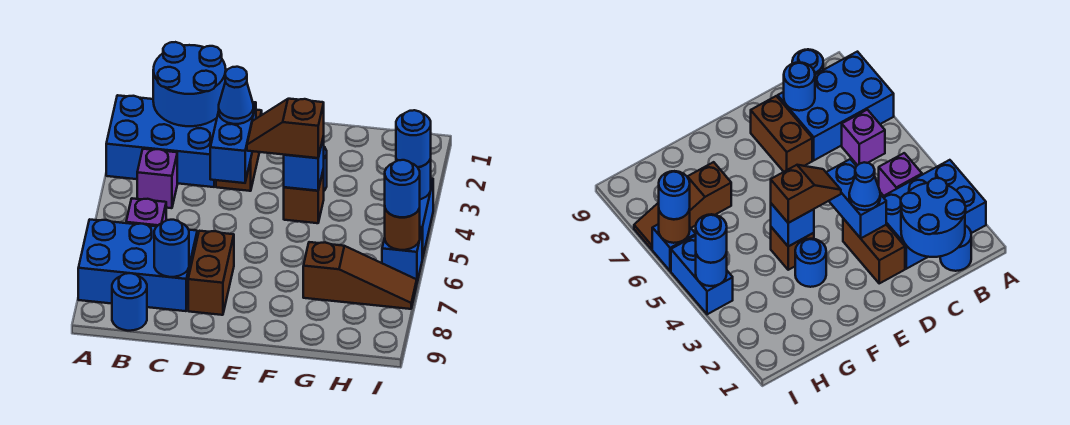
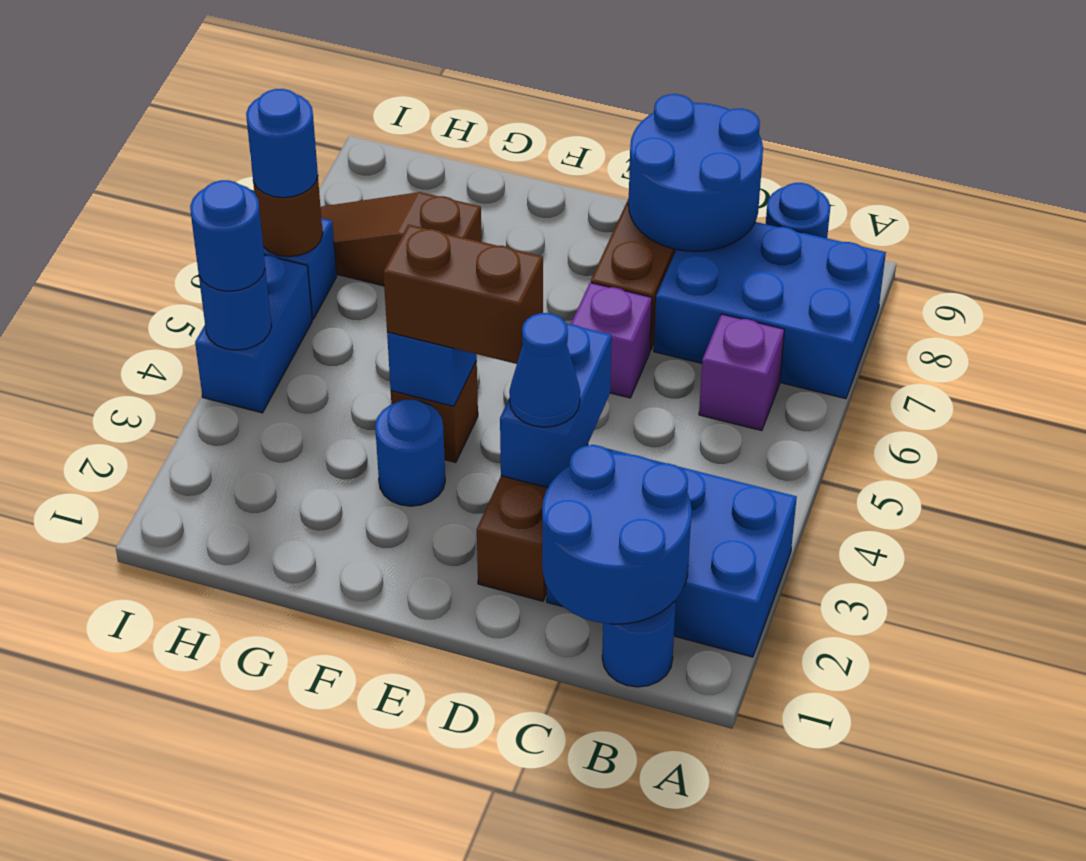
purple 1x1 brick [137,149,177,208] -> purple 1x1 brick moved to [571,283,652,398]
blue 1x1 round brick [154,220,189,277] -> blue 2x2 round brick [628,94,763,252]
brown 1x2 slope [247,99,324,158] -> brown 1x2 brick [384,225,543,364]

